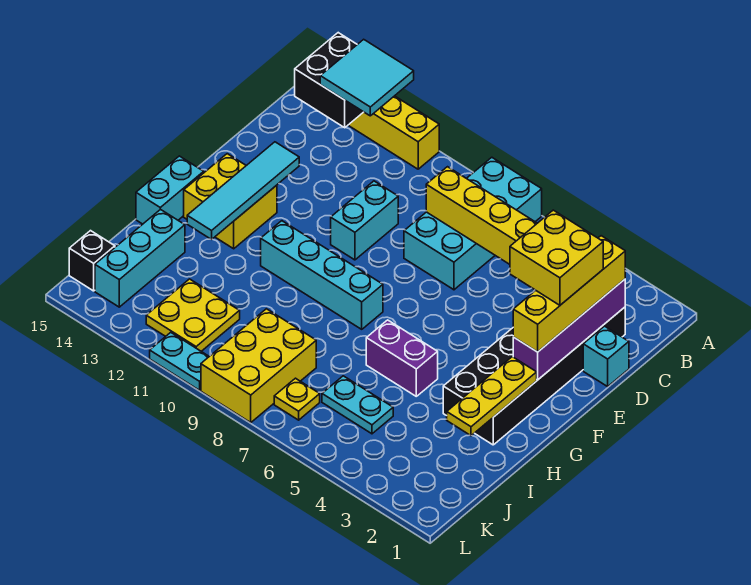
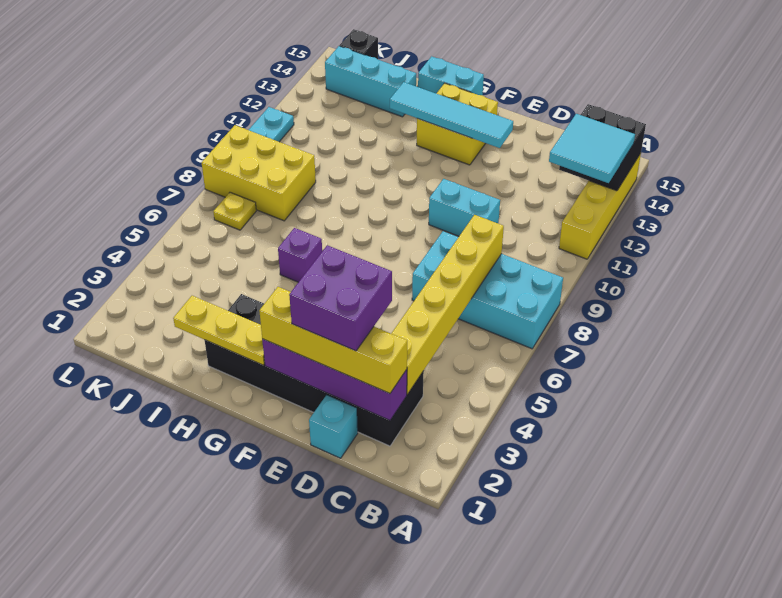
yellow 2x2 brick [510,210,603,305] -> purple 2x2 brick [289,245,392,351]
cyan 1x4 brick [261,221,383,329] -> none
purple 1x2 brick [366,320,438,396] -> purple 1x1 brick [278,228,322,282]
cyan 1x2 plate [322,376,393,434] -> none
yellow 2x2 plate [146,279,240,351] -> none

